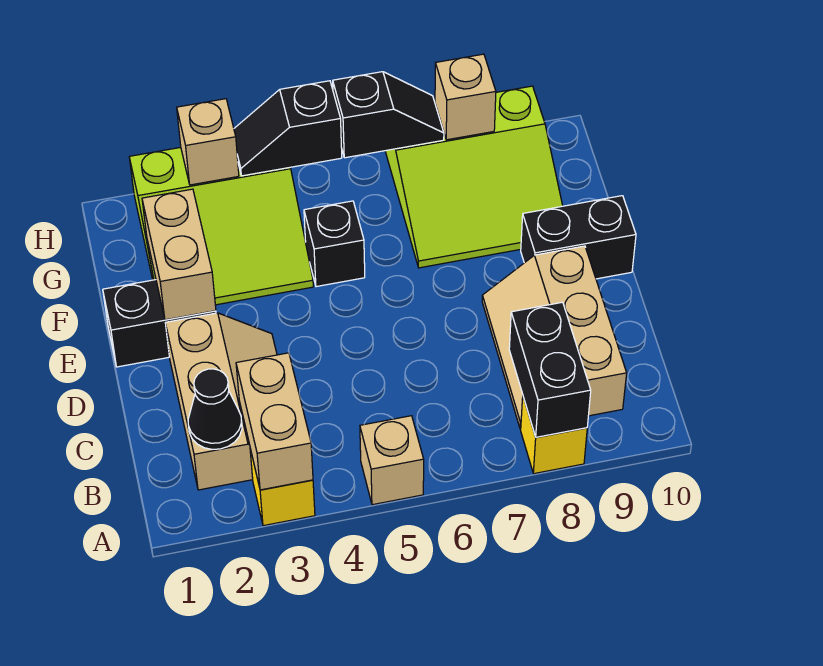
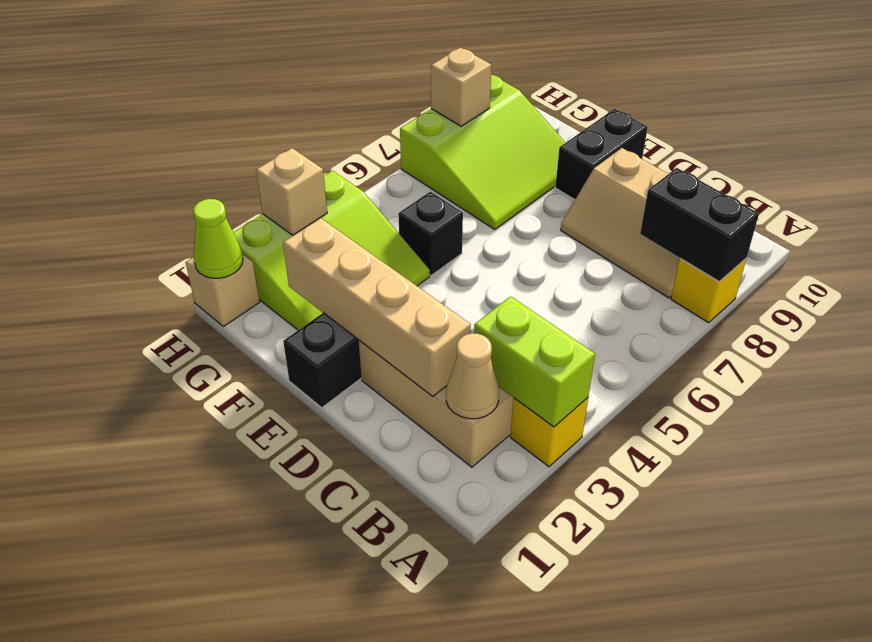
tan 1x2 brick [236,353,313,490] -> lime 1x2 brick [474,296,595,427]
tan 1x1 brick [360,416,424,505] -> tan 1x1 brick moved to [186,254,259,327]
black 1x1 cone [188,369,242,449] -> tan 1x1 cone [446,333,499,419]
tan 1x2 brick [142,189,216,320] -> tan 1x4 brick [283,218,471,396]
none -> lime 1x1 cone [193,199,243,278]
black 1x2 slope [234,81,342,176] -> none
black 1x2 slope [333,72,444,158] -> none

